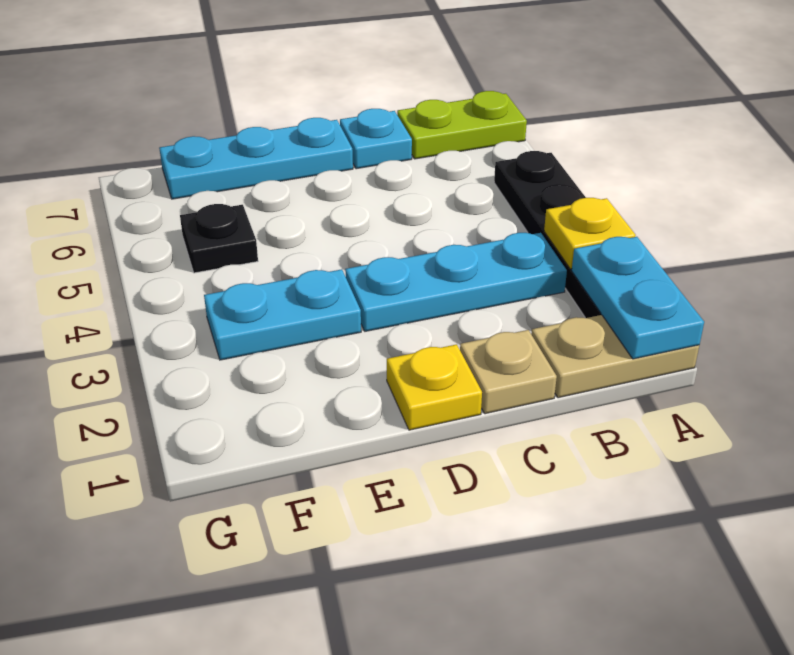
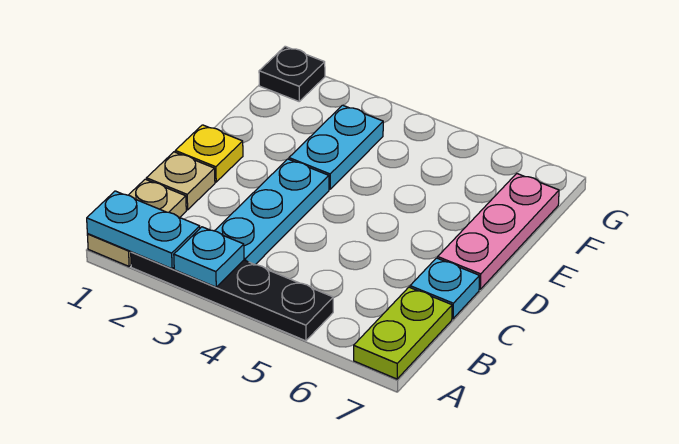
yellow 1x1 plate [544,198,636,269] -> cyan 1x1 plate [174,227,244,287]
cyan 1x3 plate [159,118,353,199] -> pink 1x3 plate [438,174,559,289]
black 1x1 plate [180,204,258,273] -> black 1x1 plate moved to [259,46,325,101]

